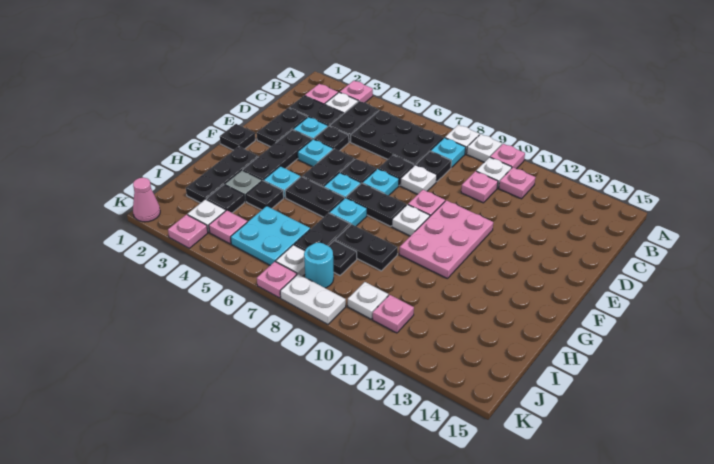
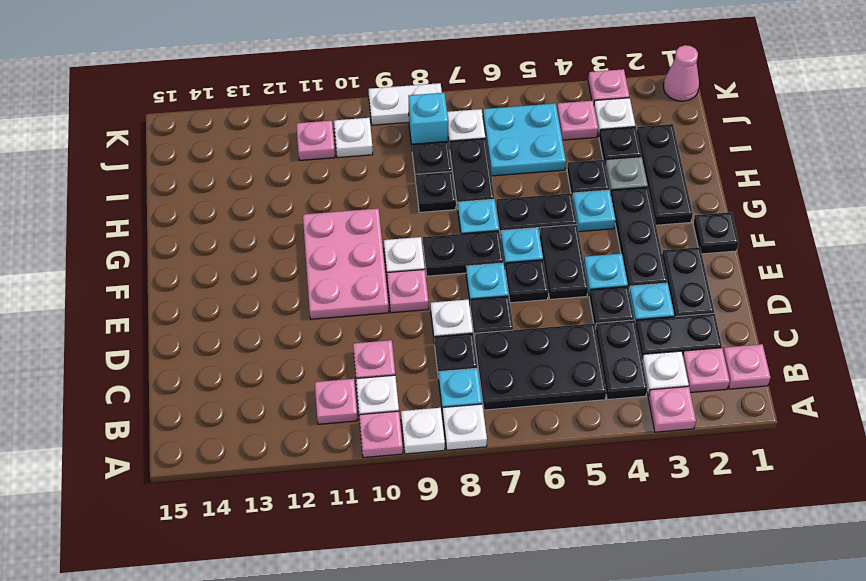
black 1x2 plate [335,224,398,271] -> black 1x1 plate [416,172,456,212]
cyan 1x1 round brick [304,243,334,288] -> cyan 1x1 brick [408,93,448,146]
pink 1x1 plate [257,262,297,298] -> pink 1x1 plate moved to [723,344,770,389]

